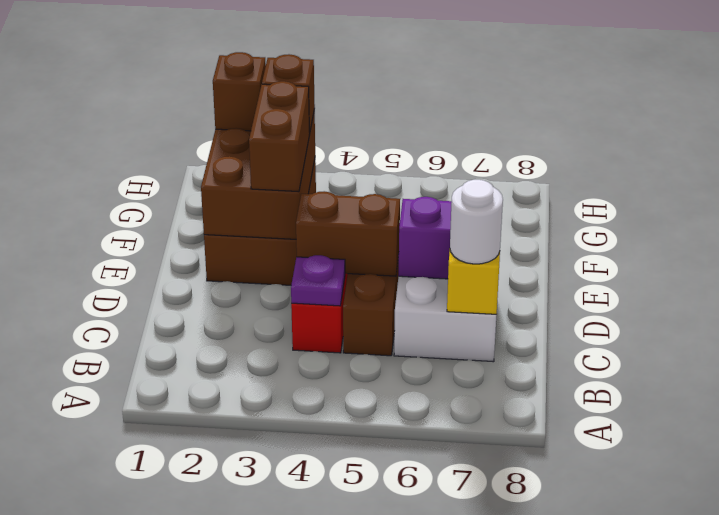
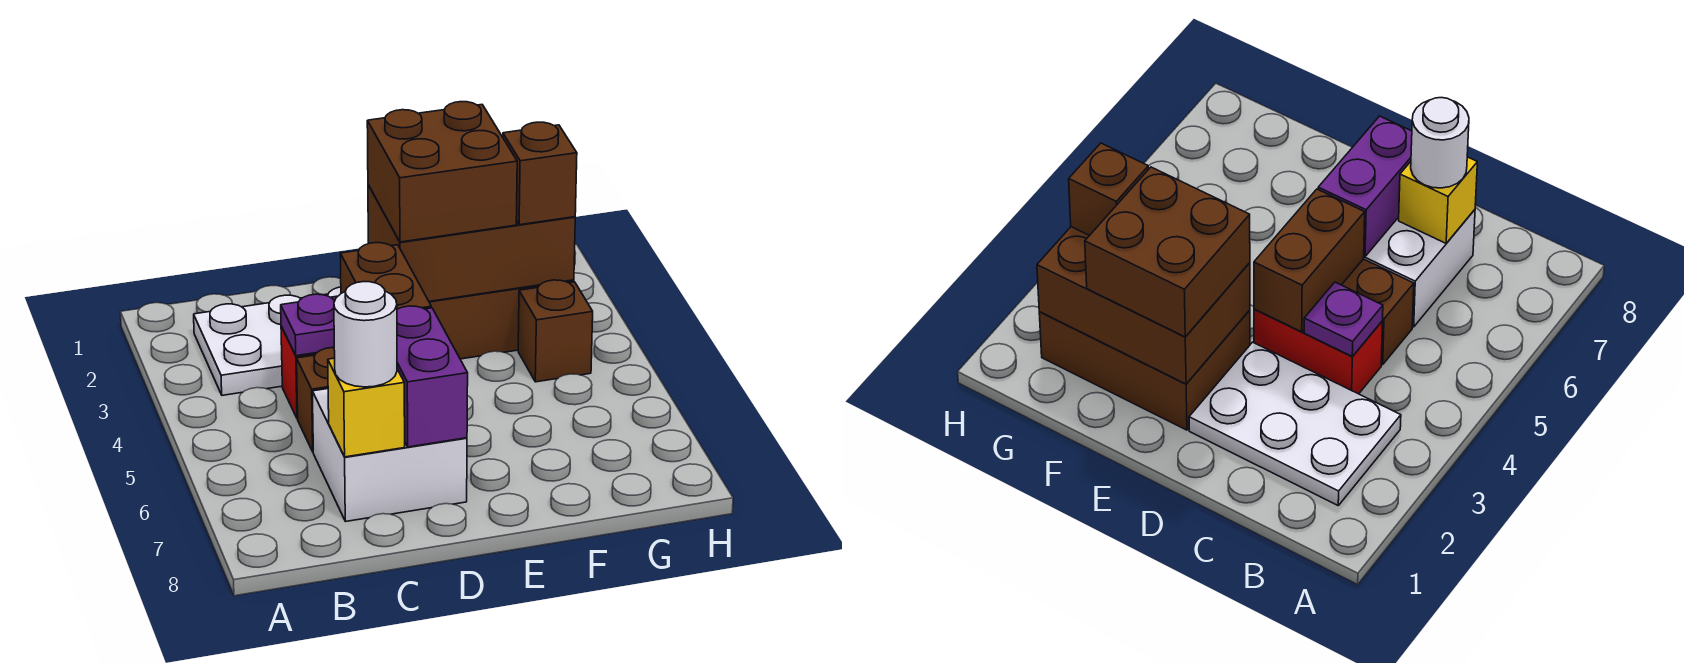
none -> white 2x3 plate [194,287,341,395]
brown 1x2 brick [249,81,310,192] -> brown 2x2 brick [367,102,517,242]
brown 1x1 brick [213,52,266,131] -> brown 1x1 brick moved to [518,280,593,382]

